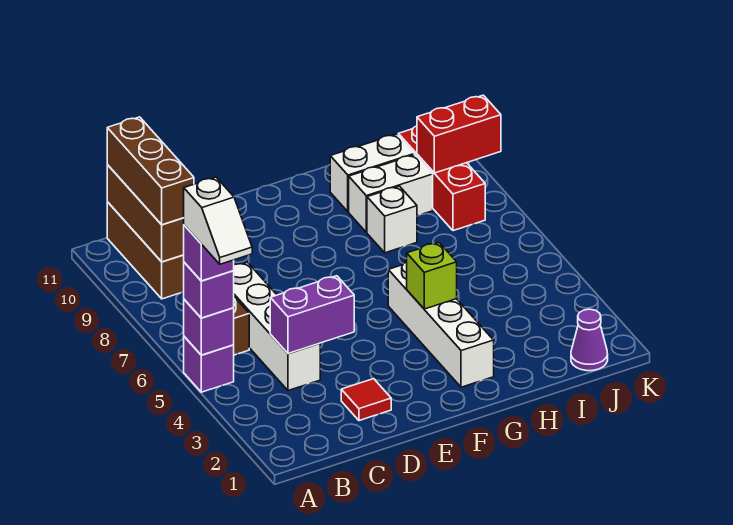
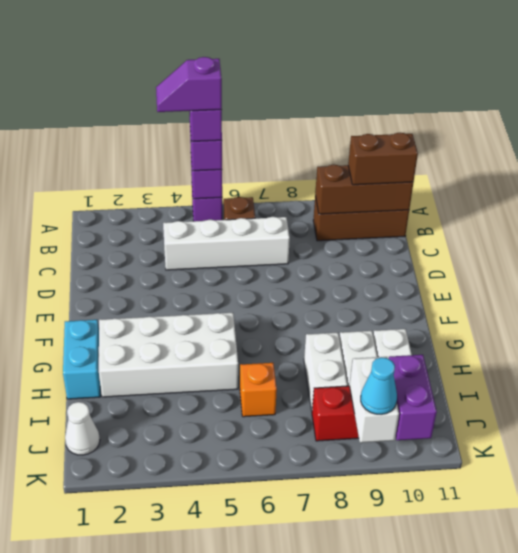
white 1x2 slope [184,177,252,264] -> purple 1x2 slope [156,57,222,112]
brown 1x3 brick [107,117,194,225] -> brown 1x2 brick [348,133,418,185]
purple 1x2 brick [270,276,354,354] -> purple 1x2 brick moved to [389,355,437,440]
red 1x1 tile [341,379,391,421] -> none
none -> cyan 1x2 brick [63,320,100,399]
white 1x4 brick [388,262,494,387] -> white 2x4 brick [99,313,238,397]
lime 1x1 brick [407,243,457,309] -> none
white 1x1 brick [367,186,417,253] -> white 1x2 brick [304,333,347,411]
none -> orange 1x1 brick [240,363,277,417]
purple 1x1 cone [571,309,608,371] -> white 1x1 cone [65,402,100,455]
red 1x2 brick [417,95,501,173] -> white 1x2 brick [350,357,399,443]
none -> cyan 1x1 cone [361,357,397,415]

